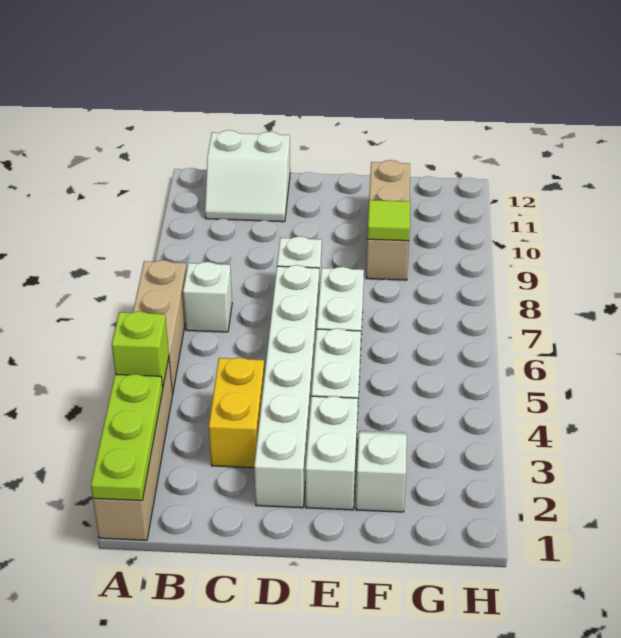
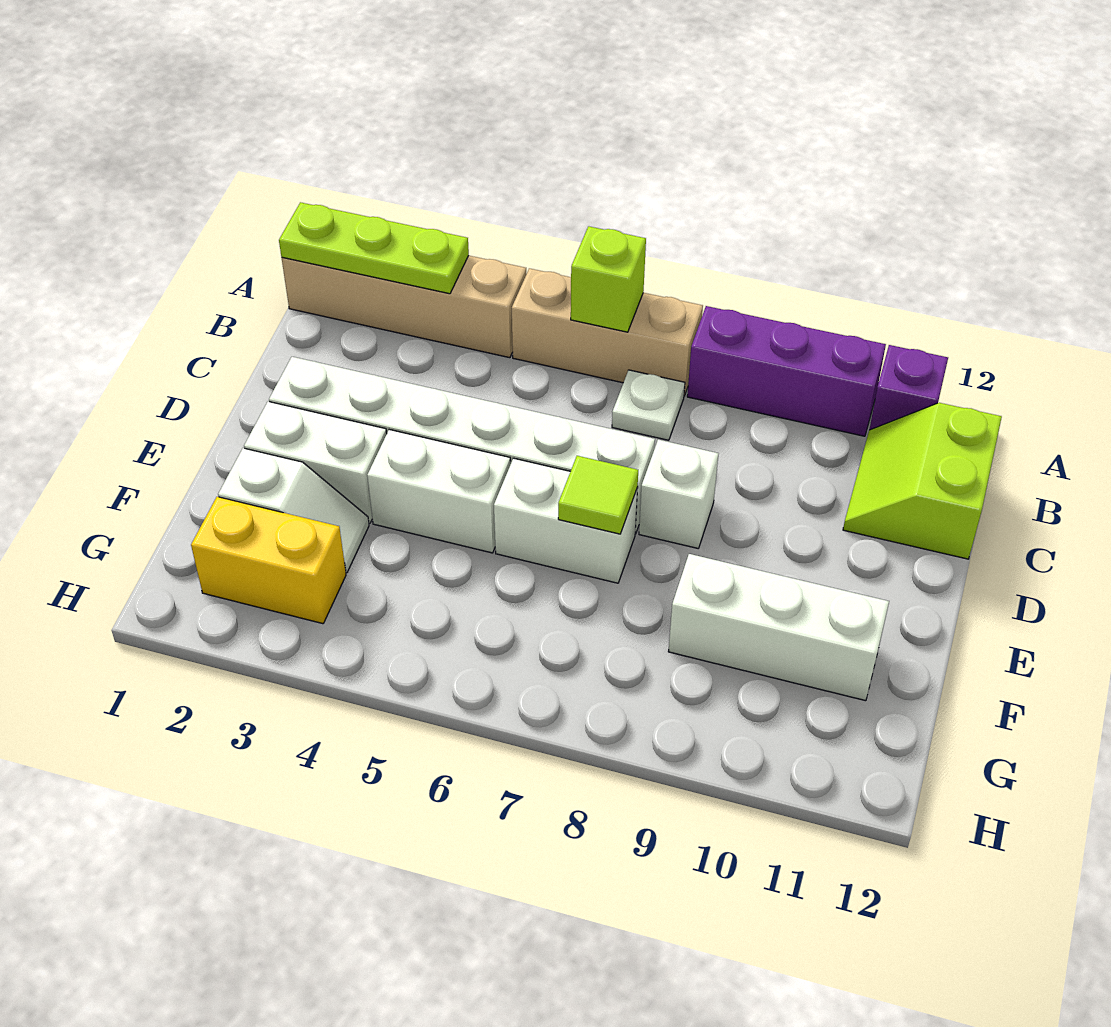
lime 1x1 brick [112,311,169,387] -> lime 1x1 brick moved to [571,226,646,332]
none -> purple 1x3 brick [687,306,886,436]
none -> purple 1x1 brick [869,345,948,430]
white 1x1 brick [183,262,232,332] -> white 1x1 plate [612,370,685,440]
white 2x2 slope [205,130,290,222] -> lime 2x2 slope [843,403,1002,559]
yellow 1x2 brick [209,358,264,468] -> yellow 1x2 brick moved to [191,497,346,624]
tan 1x3 brick [366,160,410,280] -> white 1x3 brick [668,554,889,701]
lime 1x1 tile [368,200,410,241] -> lime 1x1 tile moved to [558,456,638,534]

